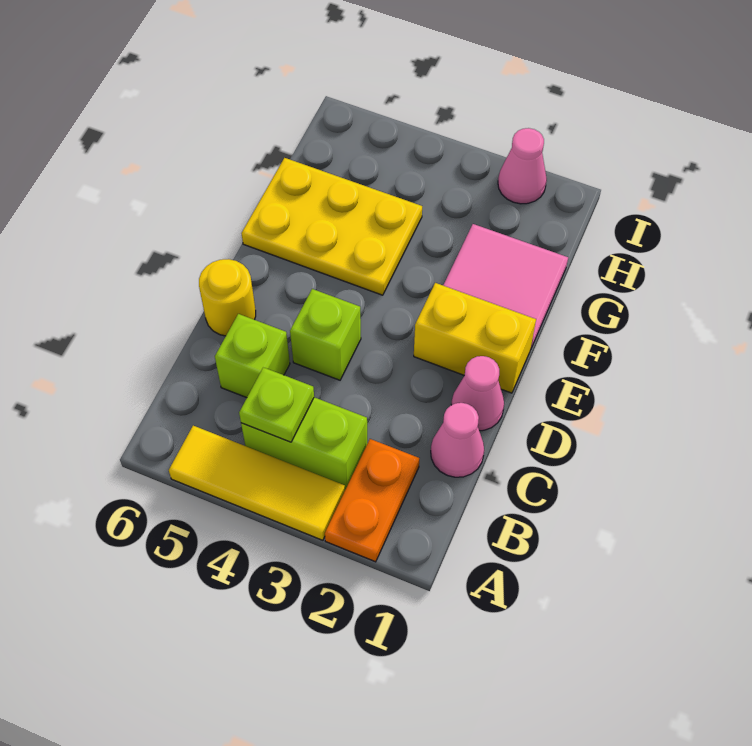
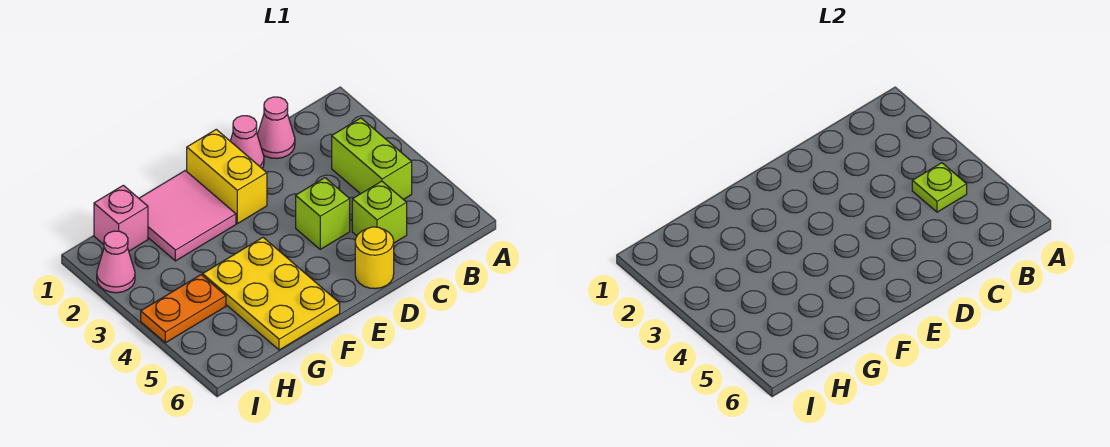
orange 1x2 plate [325,439,419,562] -> orange 1x2 plate moved to [141,275,226,343]
yellow 1x3 tile [169,426,345,540] -> none
none -> pink 1x1 brick [94,185,148,251]

